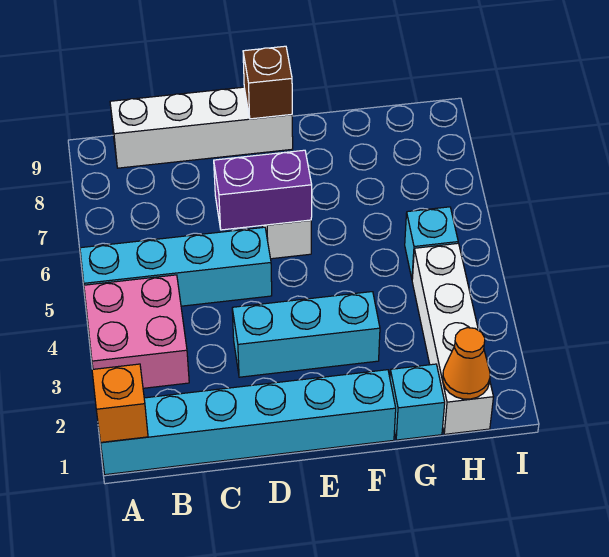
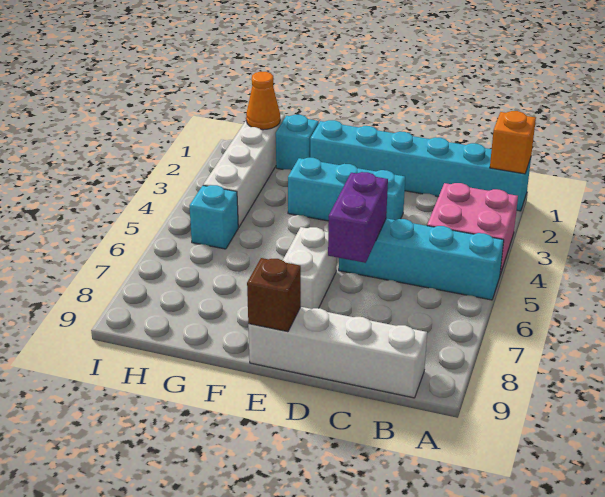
purple 1x2 brick [214,150,312,230] -> purple 1x2 brick turned to [328,172,388,263]

